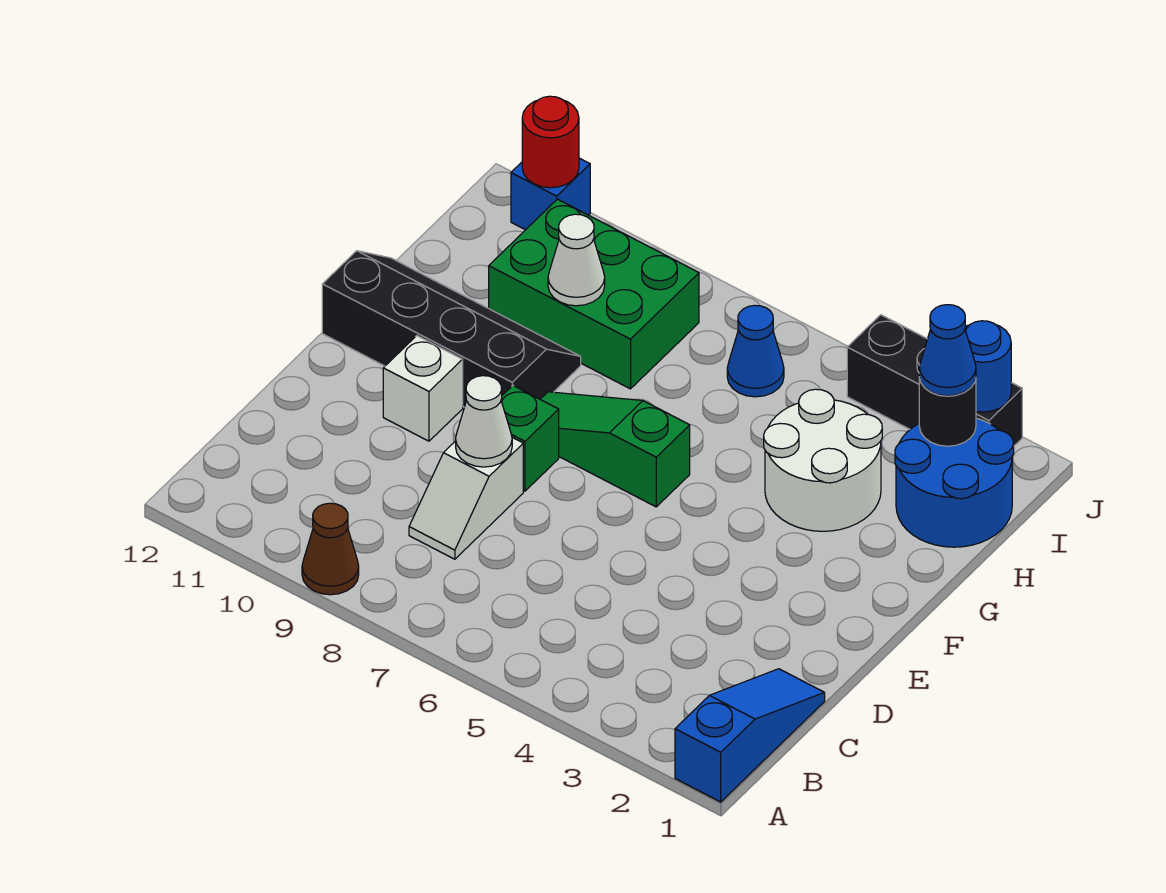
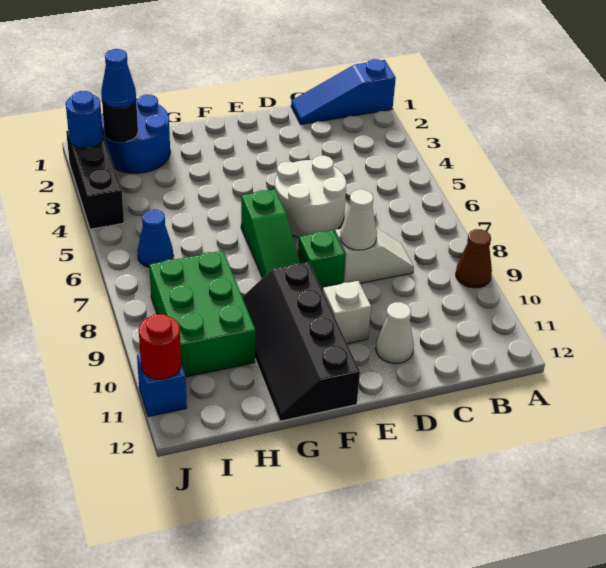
white 2x2 round brick [764,389,882,531] -> white 2x2 round brick moved to [275,156,346,237]
white 1x1 cone [548,214,605,306] -> white 1x1 cone moved to [376,302,414,363]

